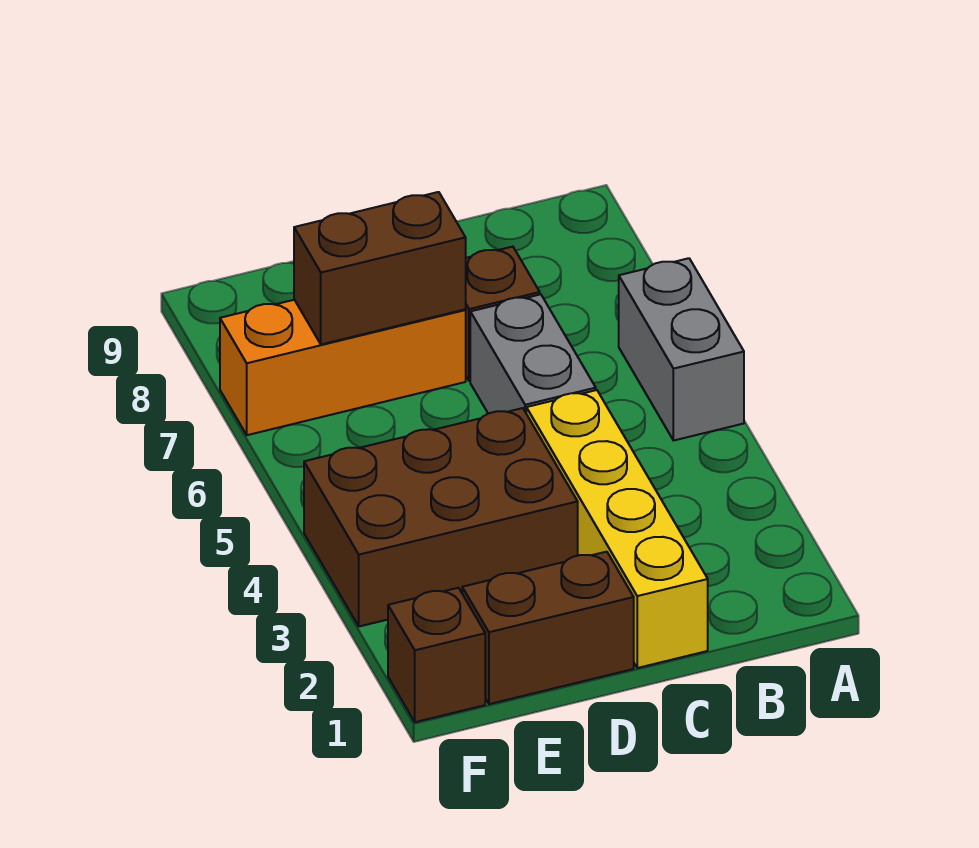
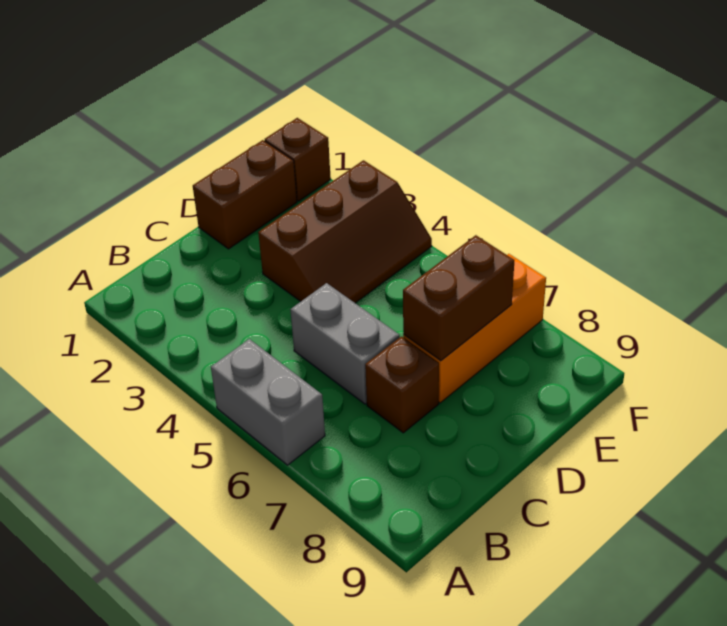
yellow 1x4 brick [526,390,708,668] -> none
brown 2x3 brick [304,408,578,626] -> brown 2x3 slope [258,160,432,303]

